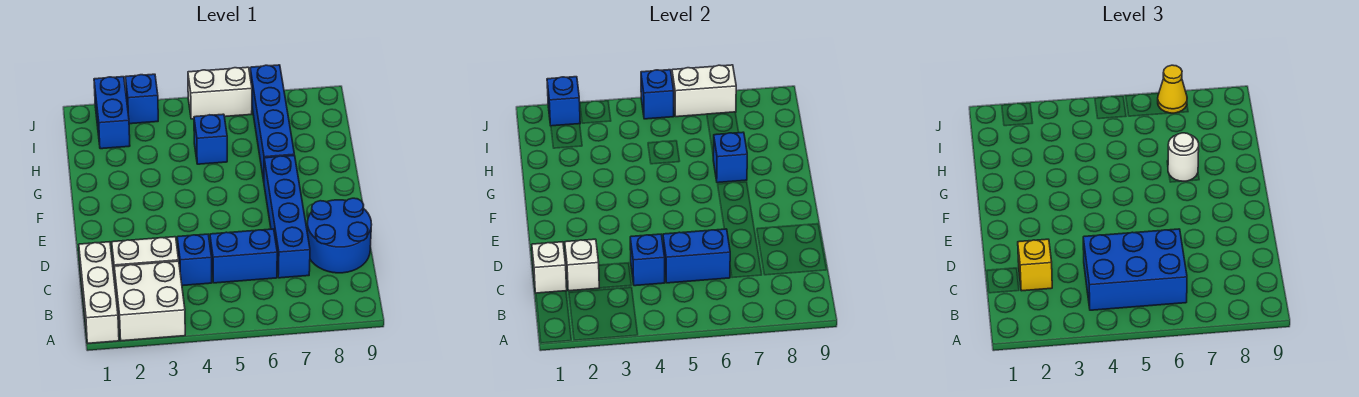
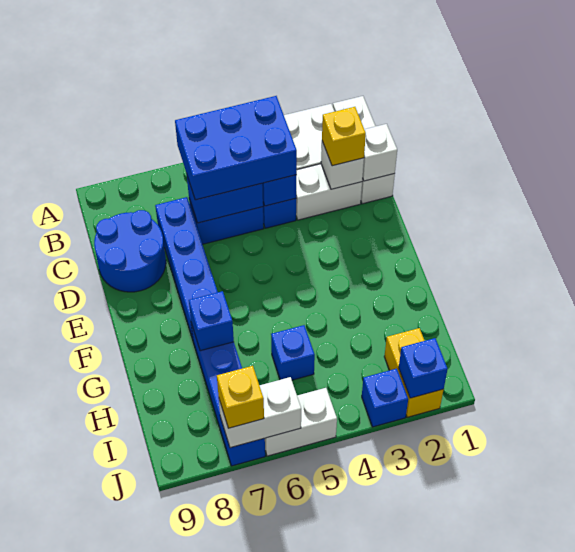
white 1x1 round brick [1168,133,1199,181] -> none
blue 1x2 brick [94,77,130,149] -> yellow 1x2 brick [384,328,444,417]
blue 1x1 brick [641,70,674,119] -> none
yellow 1x1 cone [1158,65,1187,113] -> yellow 1x1 brick [217,366,264,428]

